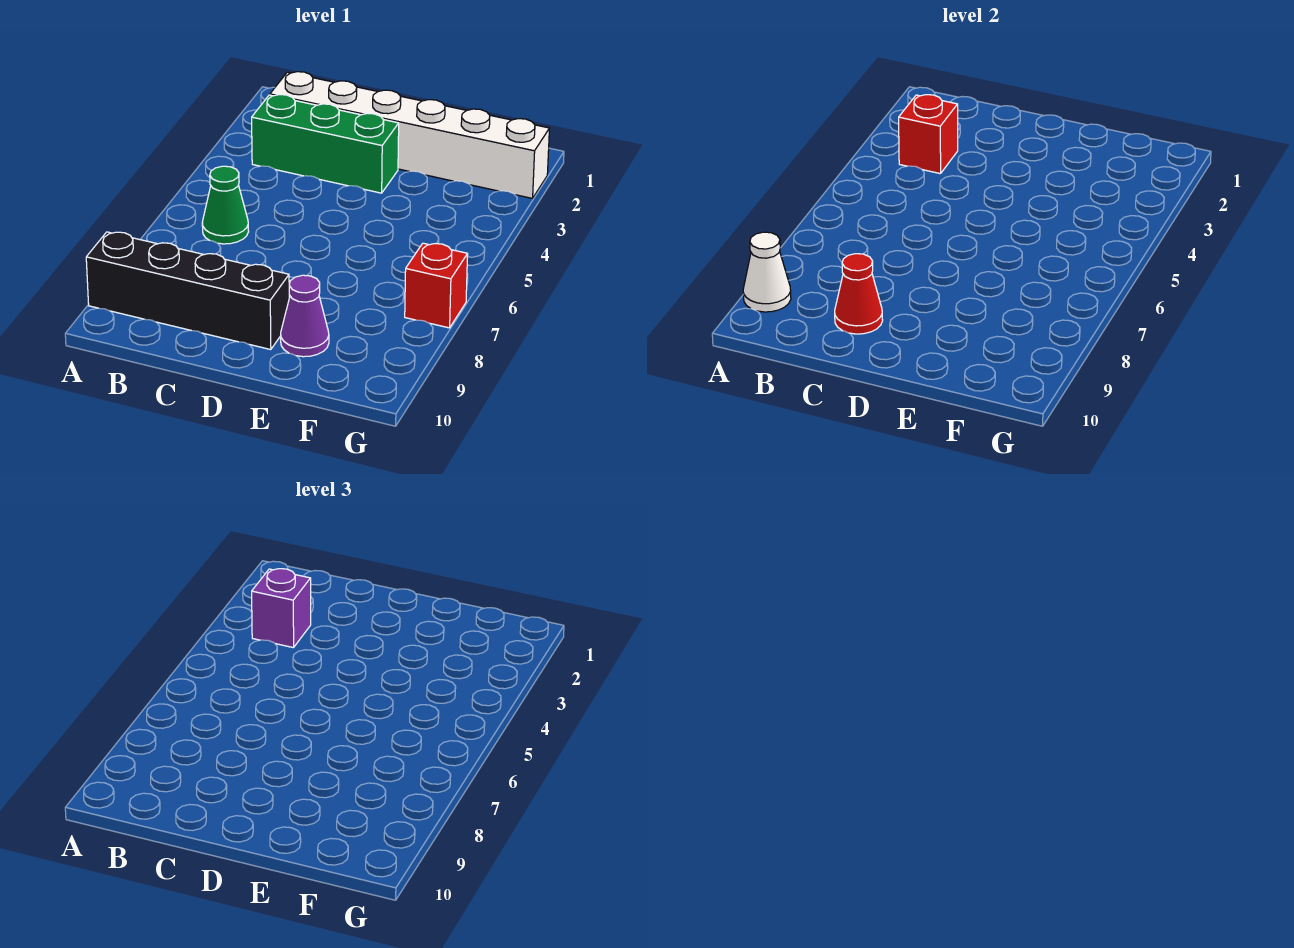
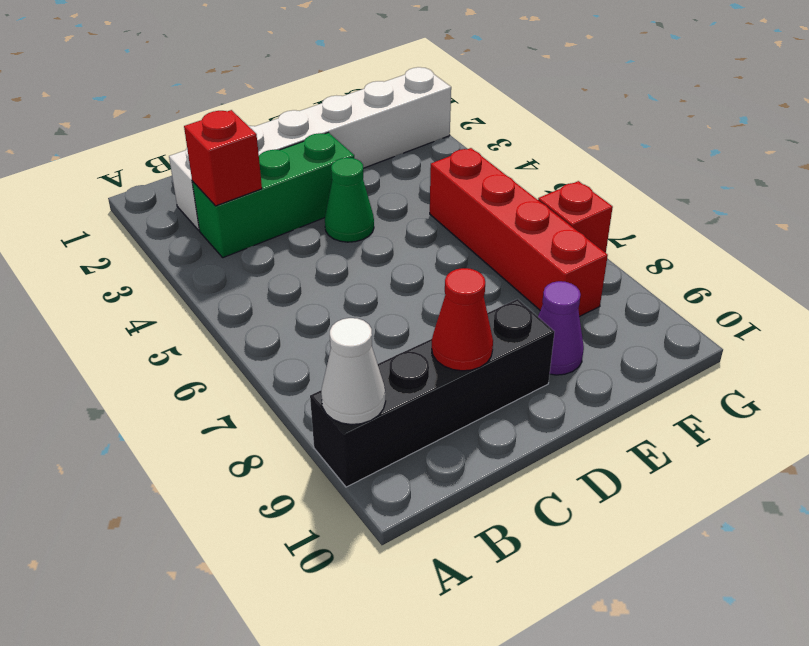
purple 1x1 brick [252,569,311,648] -> none
green 1x1 cone [202,166,249,244] -> green 1x1 cone moved to [325,158,374,242]
none -> red 1x4 brick [430,148,608,317]

